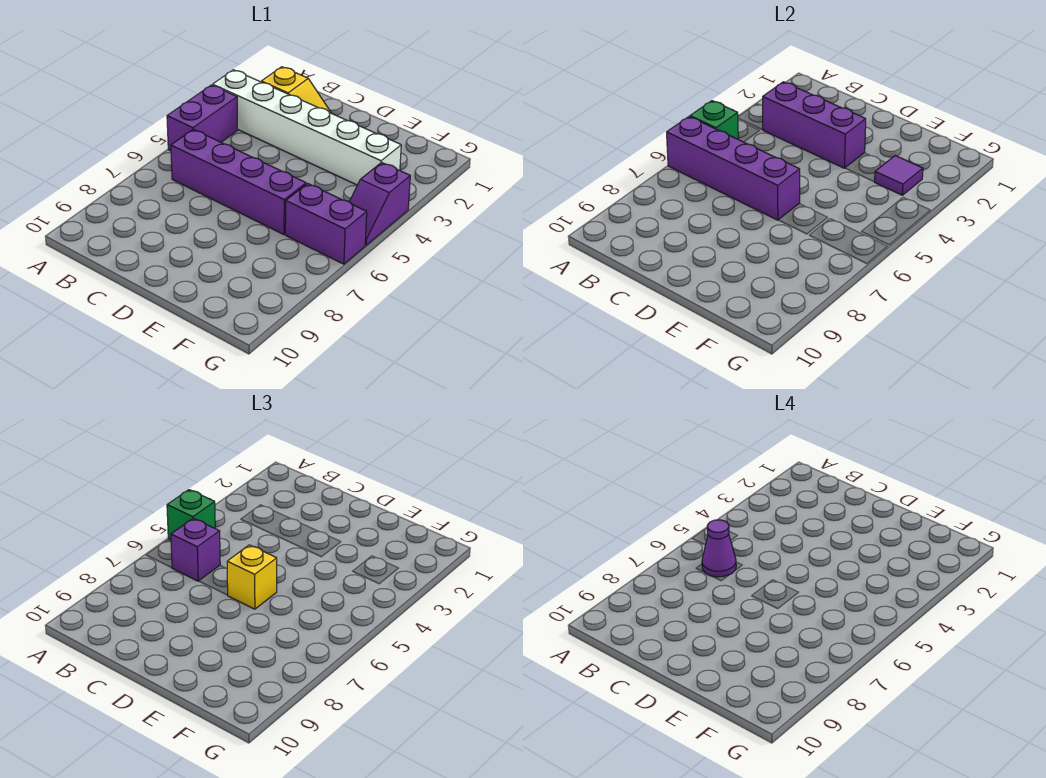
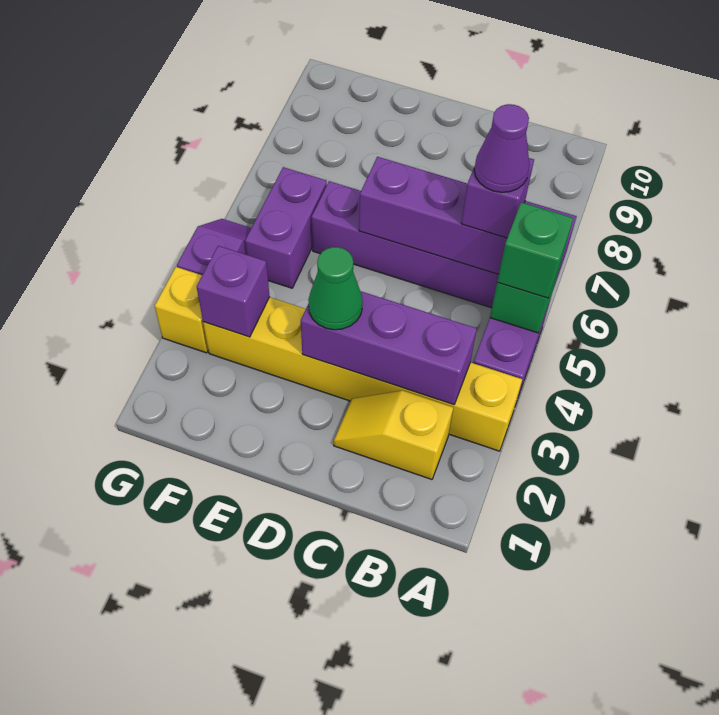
white 1x6 brick [213,70,401,185] -> yellow 1x6 brick [203,297,522,451]
none -> green 1x1 cone [308,247,363,330]
yellow 1x1 brick [227,545,277,609] -> yellow 1x1 brick moved to [155,267,208,353]
purple 1x1 tile [875,156,923,195] -> purple 1x1 brick [197,246,270,337]
purple 1x2 brick [285,183,367,264] -> purple 1x2 brick turned to [245,167,327,288]

